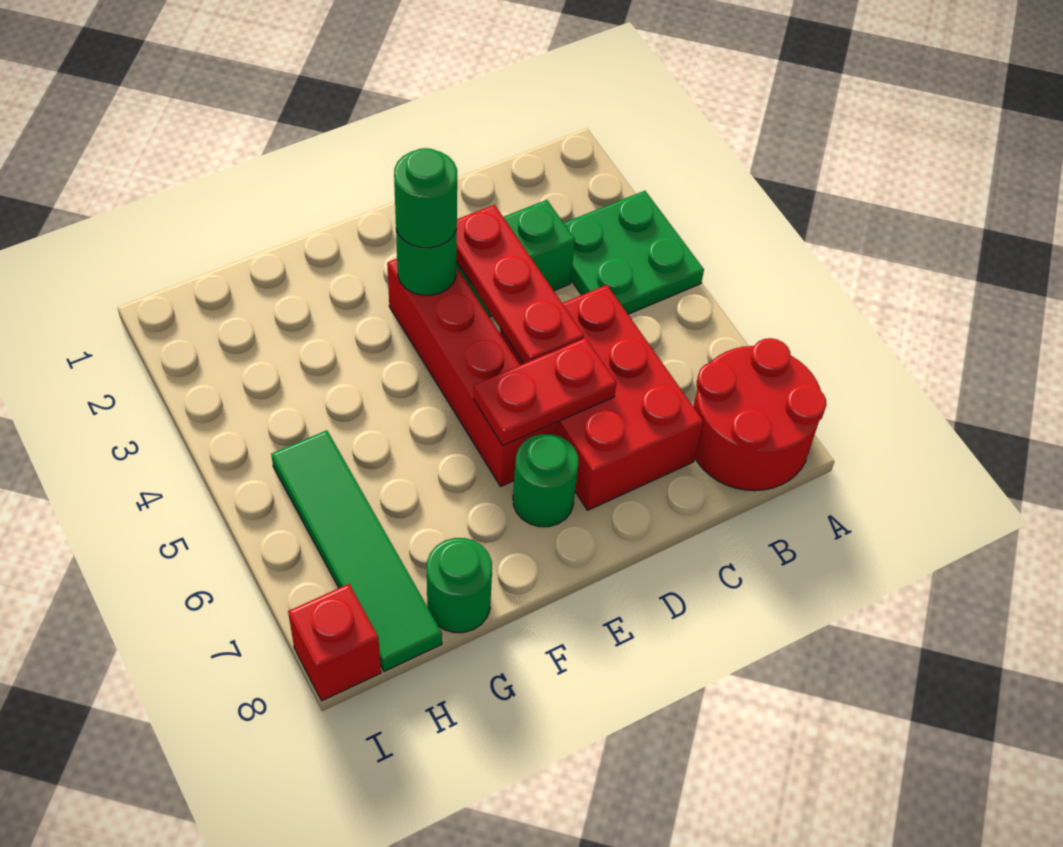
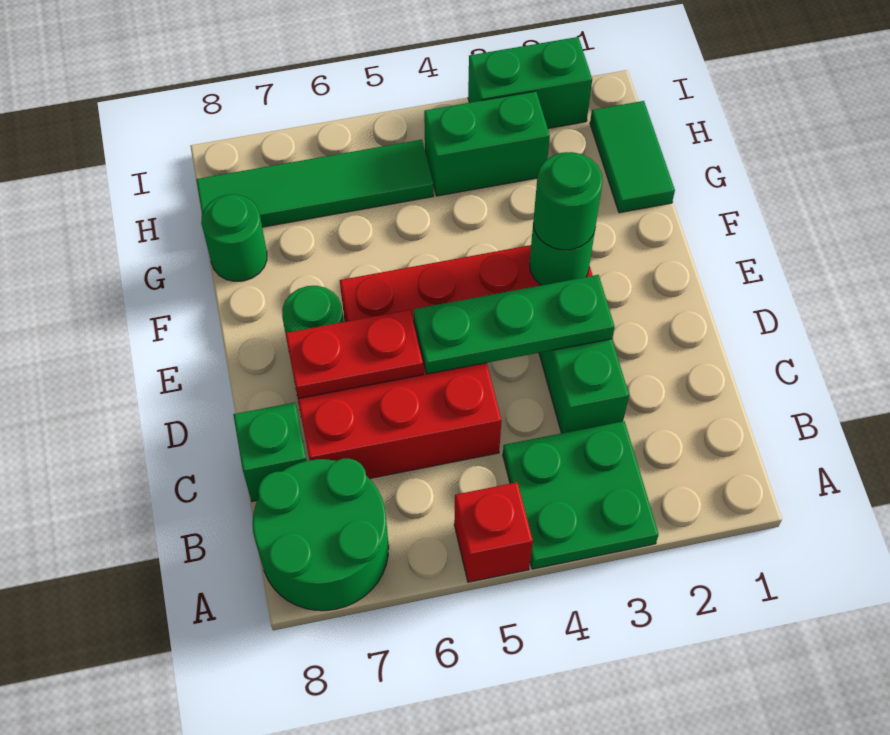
red 2x2 round brick [693,338,827,491] -> green 2x2 round brick [252,459,389,611]
none -> green 1x1 brick [233,403,306,502]
red 1x3 plate [456,205,584,364] -> green 1x3 plate [413,275,615,374]
red 1x2 plate [474,338,616,445] -> red 1x2 plate turned to [285,310,423,399]
none -> green 1x2 tile [590,101,675,213]
none -> green 1x2 brick [424,91,550,196]
none -> green 1x2 brick [468,37,592,128]
red 1x1 brick [288,584,381,701] -> red 1x1 brick moved to [454,482,533,582]

